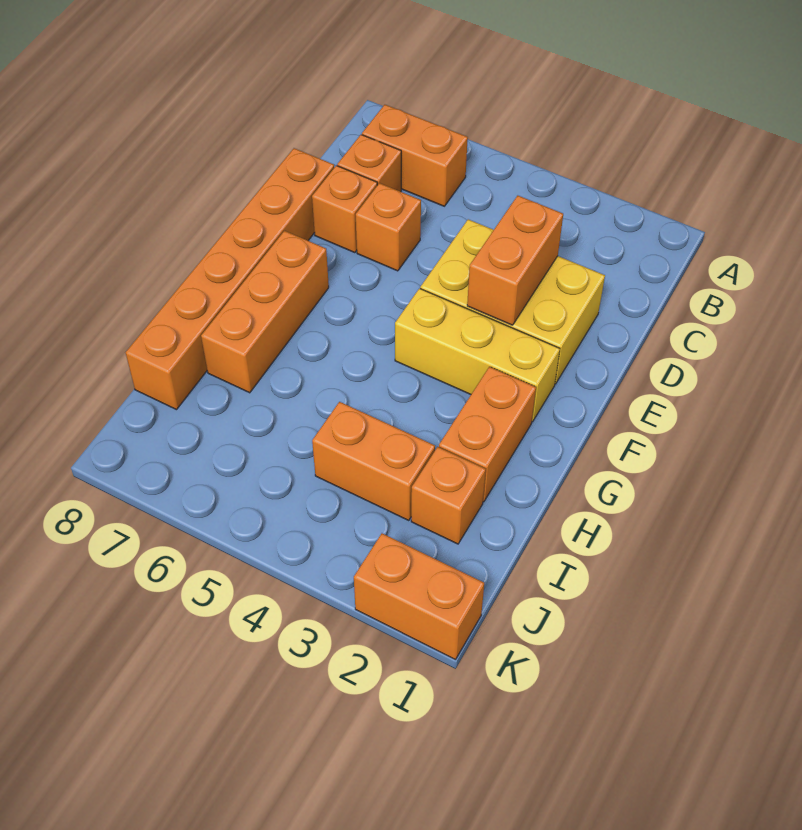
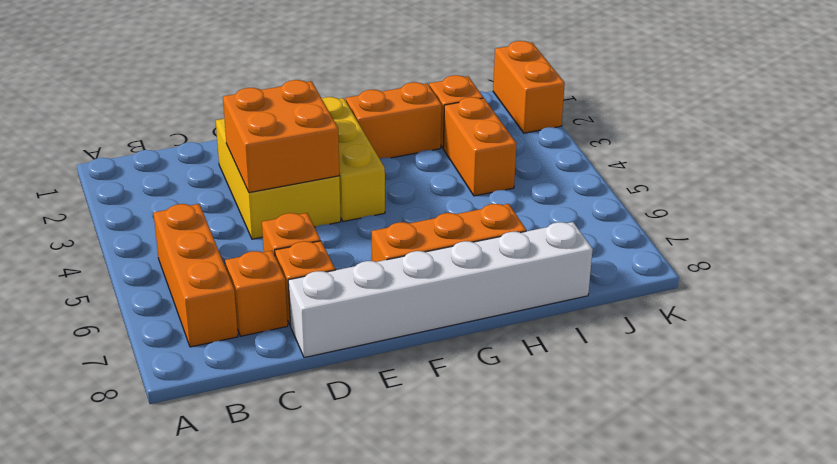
orange 1x2 brick [362,105,468,206] -> orange 1x3 brick [154,204,238,347]
orange 1x2 brick [467,196,563,325] -> orange 2x2 brick [223,80,339,193]
orange 1x6 brick [126,148,334,410] -> white 1x6 brick [288,222,593,358]

